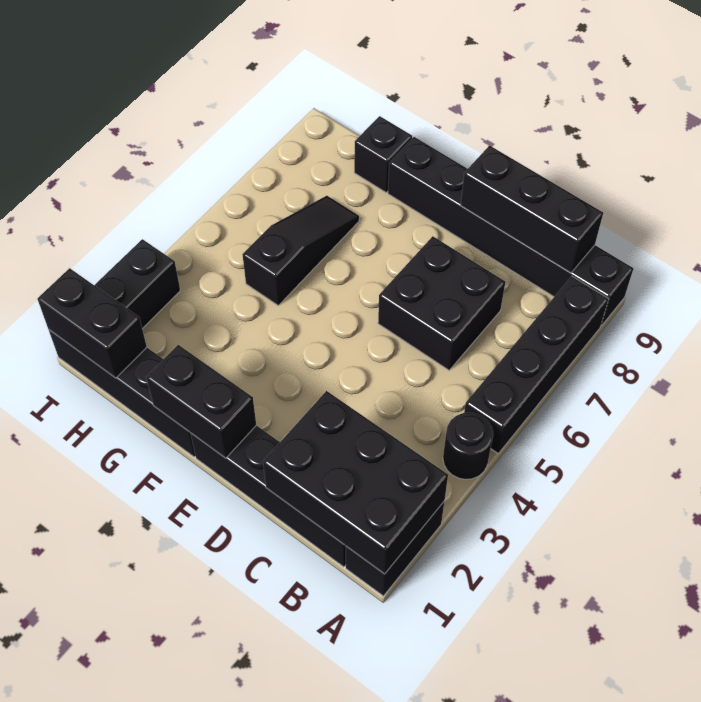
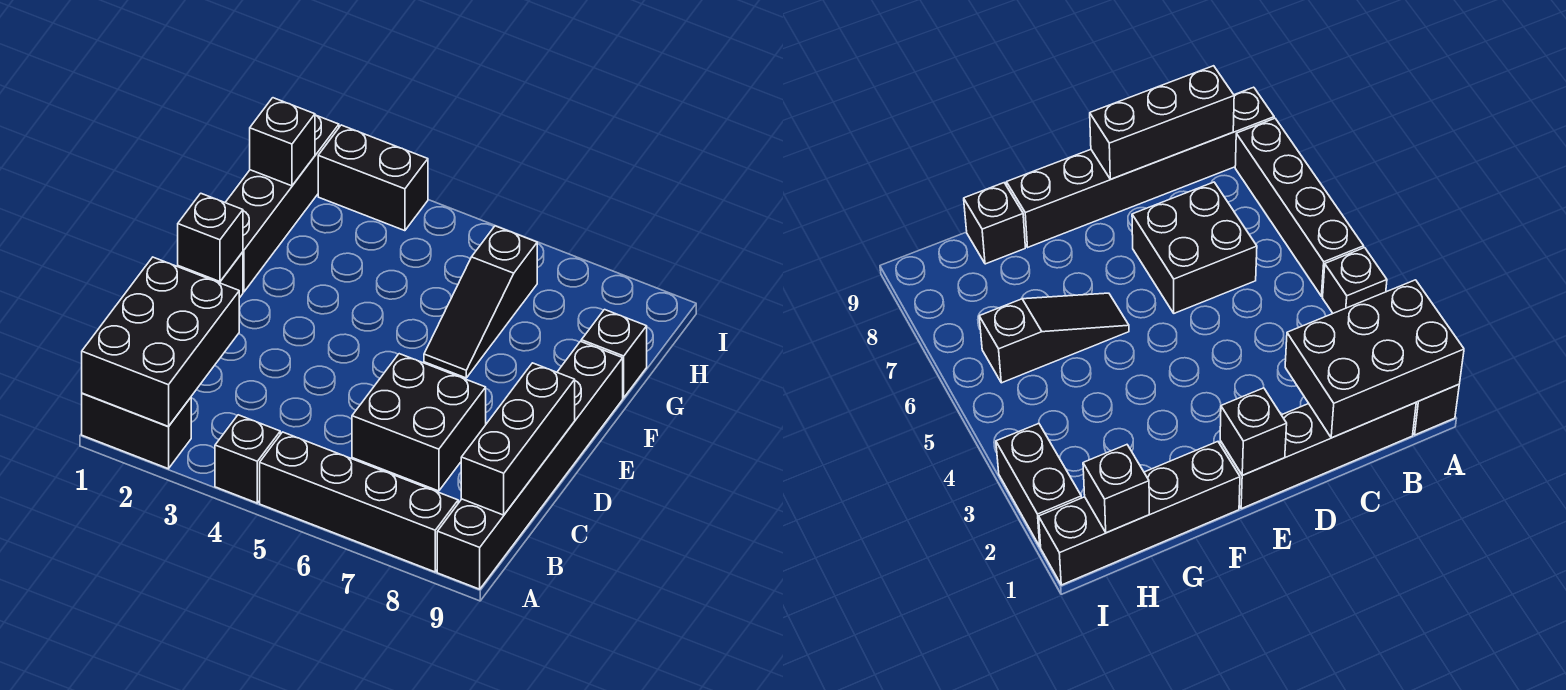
black 1x1 round brick [443,413,493,480] -> black 1x1 brick [215,415,280,503]
black 1x2 brick [146,345,256,458] -> black 1x1 brick [178,193,243,282]
black 1x3 slope [242,196,359,305] -> black 1x3 slope turned to [424,226,537,378]
black 1x2 brick [37,268,147,378] -> black 1x1 brick [250,98,315,186]

